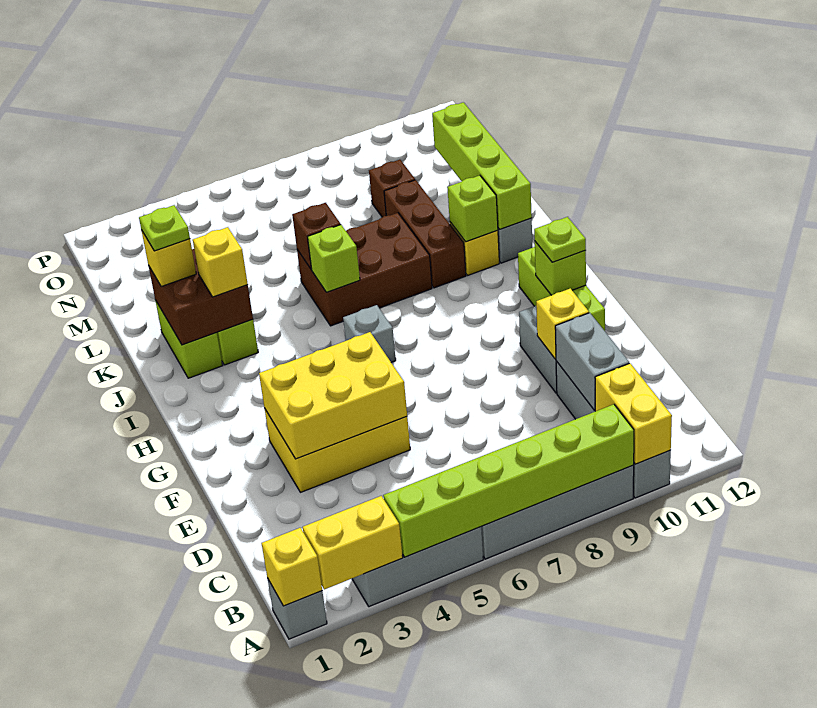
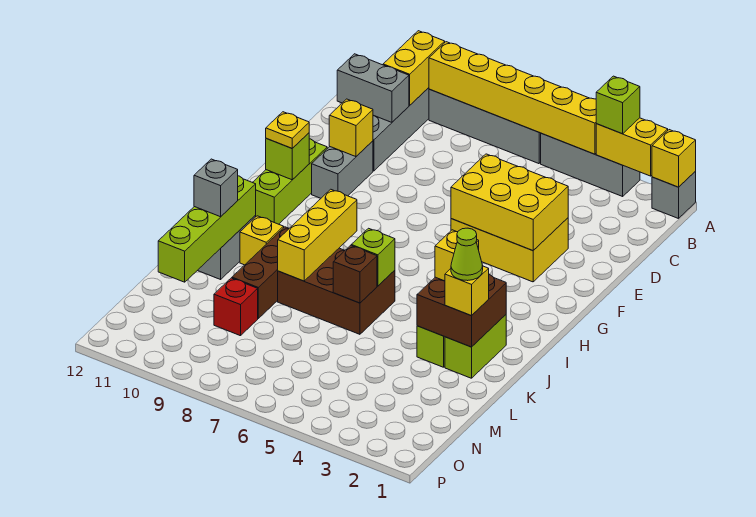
lime 1x6 brick [383,404,634,557] -> yellow 1x6 brick [429,42,596,154]
grey 1x2 brick [555,313,629,410] -> grey 1x2 brick turned to [337,54,409,122]
lime 1x1 plate [534,217,586,262] -> yellow 1x1 plate [266,112,309,148]
grey 1x1 brick [343,305,396,362] -> grey 1x1 brick moved to [194,159,238,217]
none -> yellow 1x3 brick [278,189,357,281]
lime 1x1 brick [447,175,498,242] -> lime 1x1 brick moved to [596,76,640,134]
lime 1x1 plate [139,205,190,251] -> lime 1x1 cone [451,228,483,281]
brown 1x1 brick [369,160,415,217] -> red 1x1 brick [214,278,258,336]

